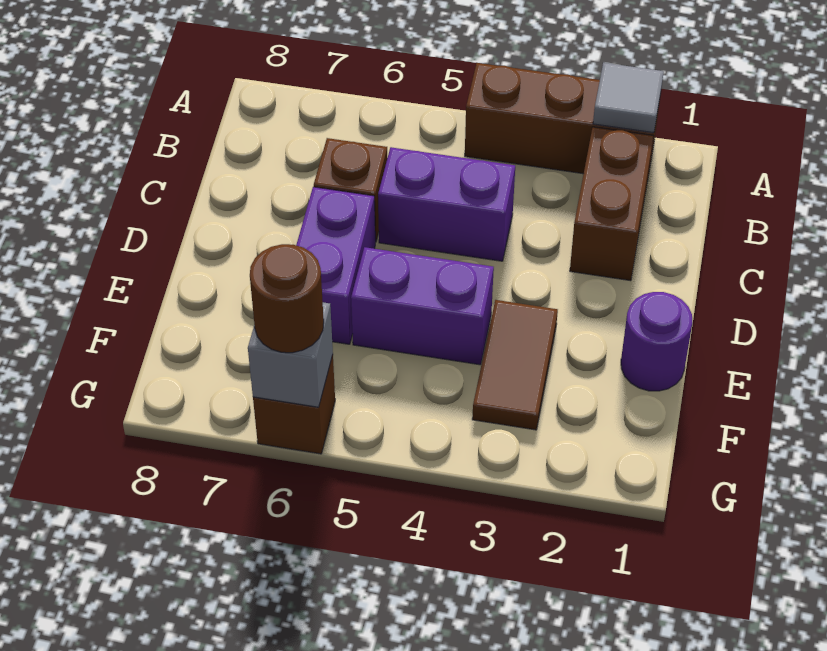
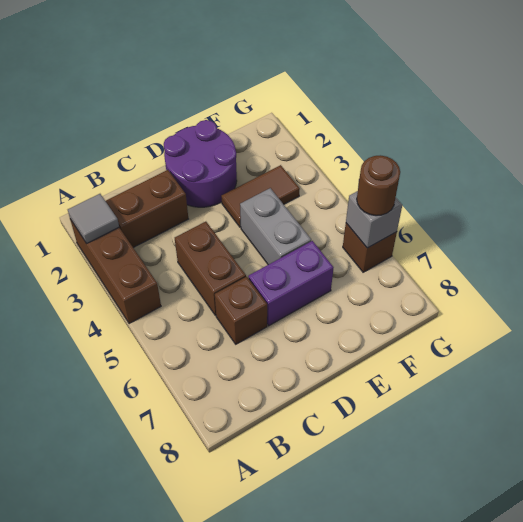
purple 1x2 brick [378,147,515,261] -> brown 1x2 brick [175,222,246,315]
purple 1x1 round brick [621,292,692,391] -> purple 2x2 round brick [164,120,237,207]
purple 1x2 brick [351,247,494,365] -> grey 1x2 brick [240,188,311,265]

